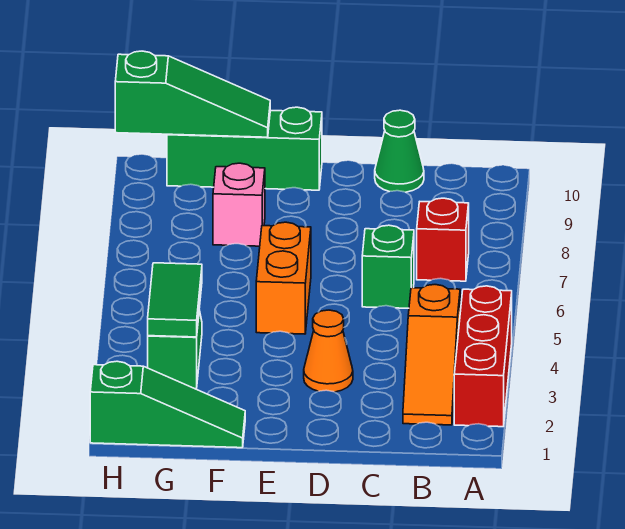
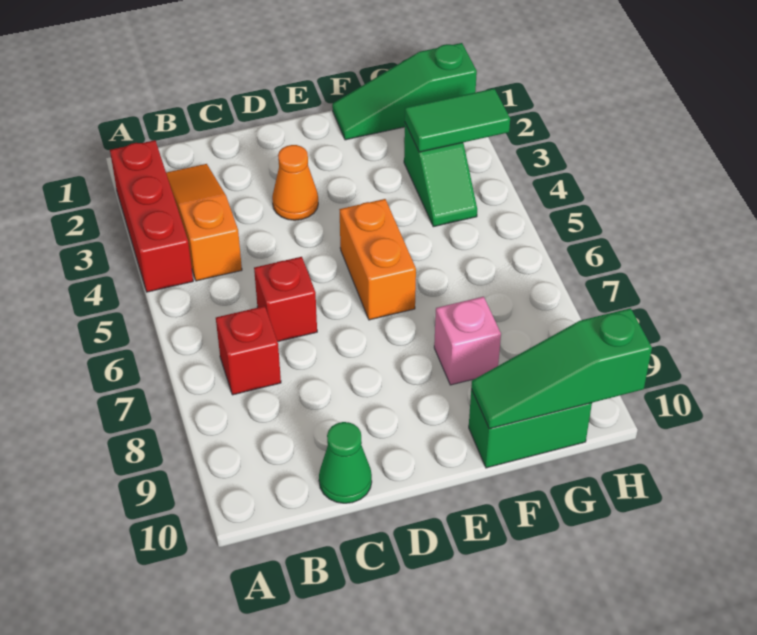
green 1x1 brick [362,225,414,308] -> red 1x1 brick [254,257,317,342]
green 1x3 brick [167,107,322,190] -> green 1x2 brick [469,389,592,468]
green 1x2 tile [148,263,202,337] -> green 1x2 tile turned to [405,89,510,152]

